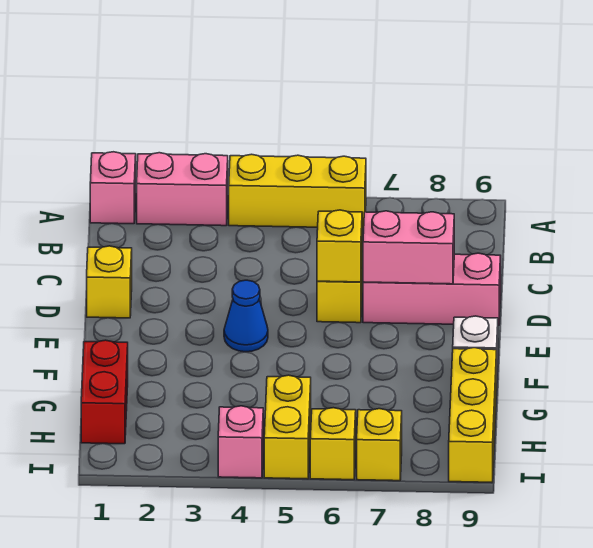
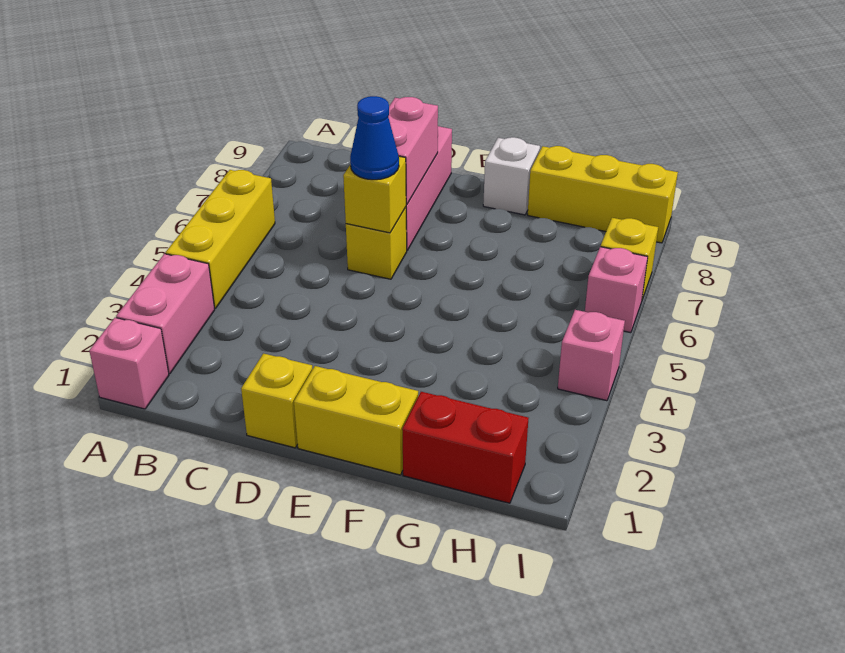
blue 1x1 cone [224,280,268,352] -> blue 1x1 cone moved to [350,96,399,180]
yellow 1x2 brick [264,375,311,479] -> yellow 1x2 brick moved to [294,366,418,475]
yellow 1x1 brick [310,408,356,480] -> pink 1x1 brick [585,247,648,333]

